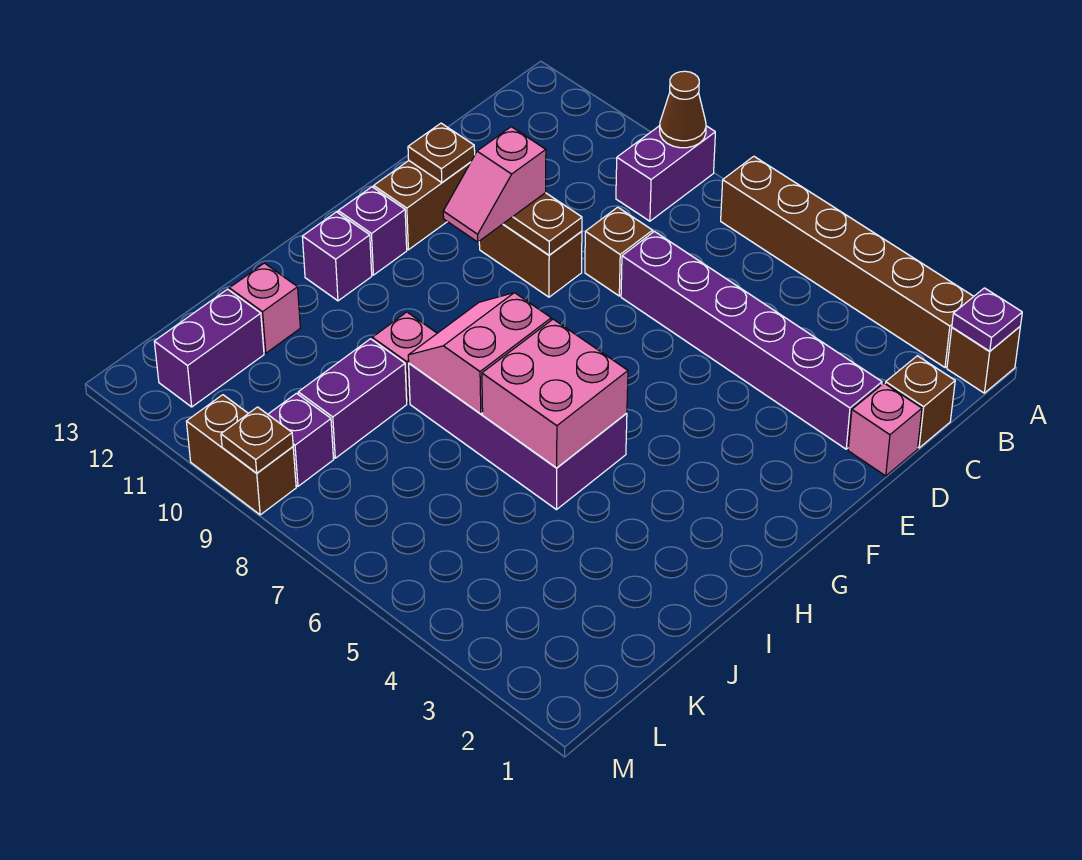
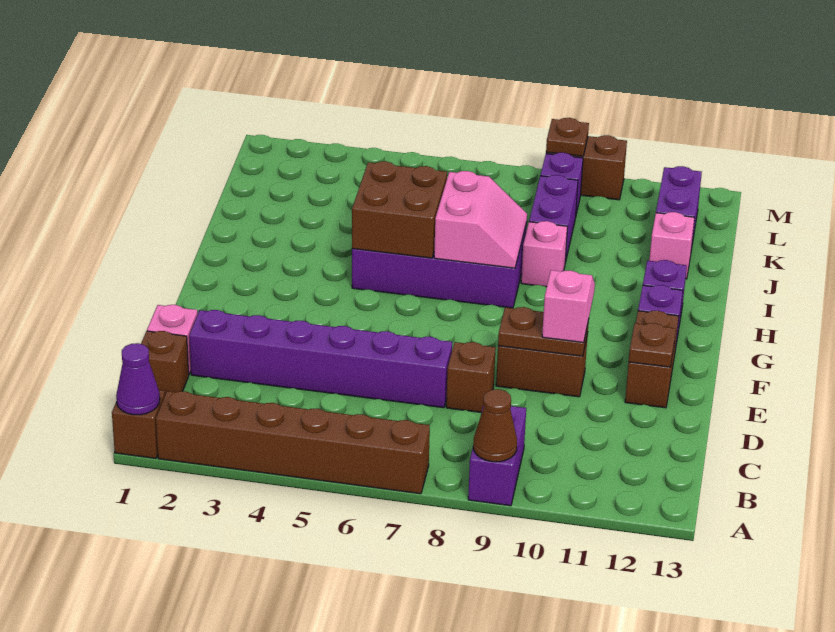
purple 1x1 plate [952,288,1022,351] -> purple 1x1 cone [116,343,160,415]
pink 2x2 brick [482,319,628,468] -> brown 2x2 brick [352,161,447,258]

